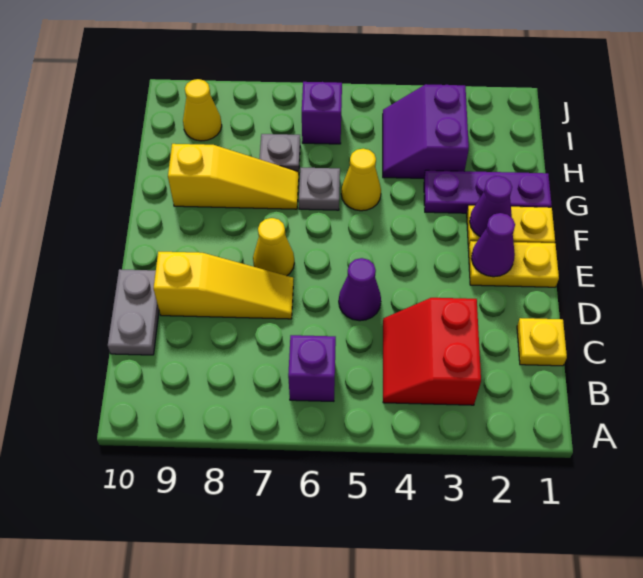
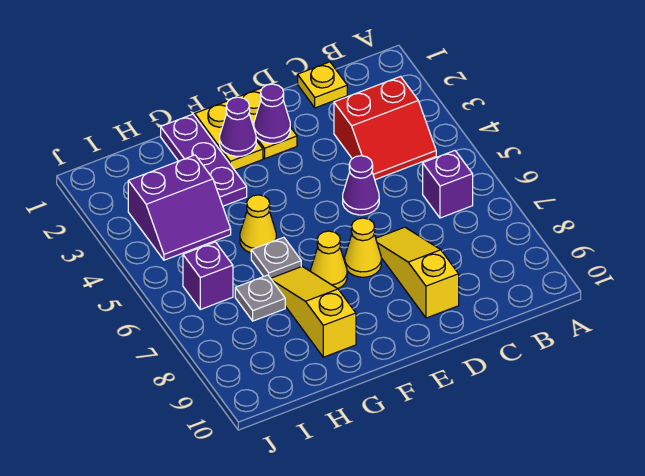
grey 1x2 plate [108,269,159,355] -> none
yellow 1x1 cone [183,79,222,141] -> yellow 1x1 cone moved to [311,231,347,289]

